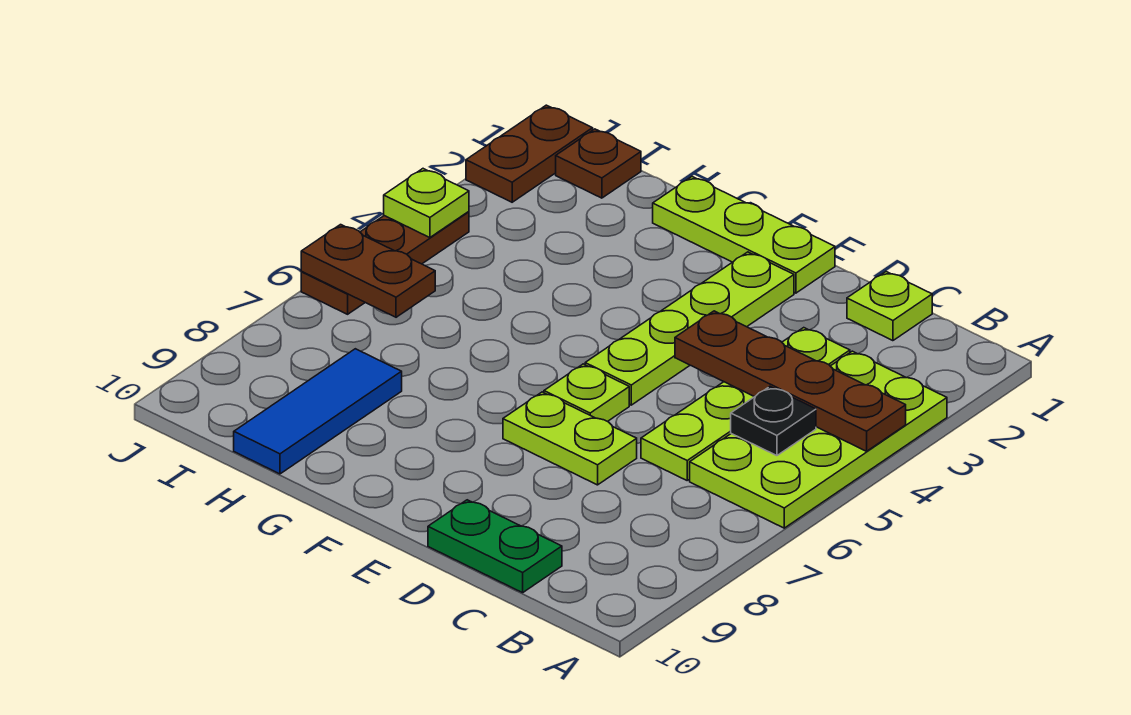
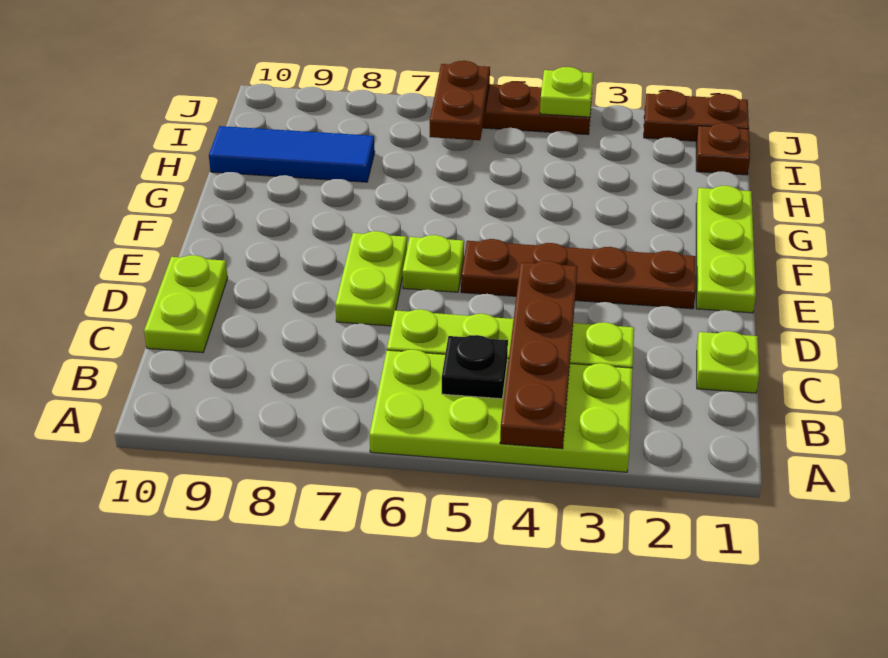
green 1x2 plate [428,500,562,593] -> lime 1x2 plate [144,255,228,353]
lime 1x4 plate [585,252,794,405] -> brown 1x4 plate [461,239,696,309]

